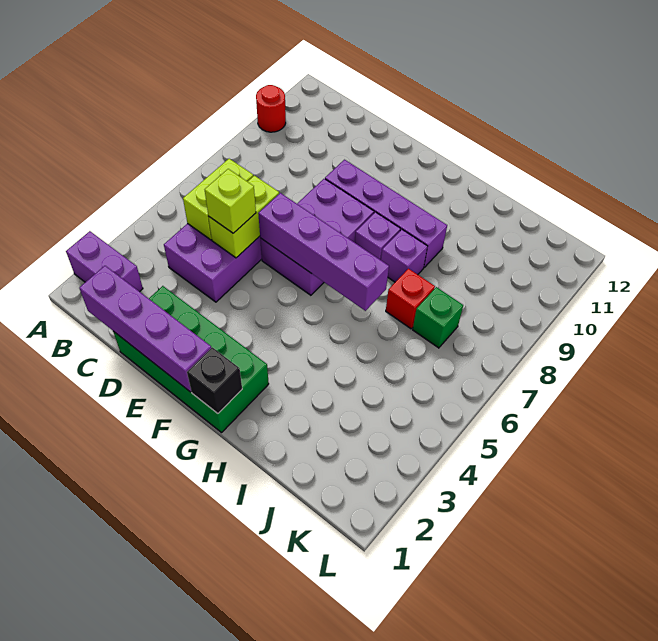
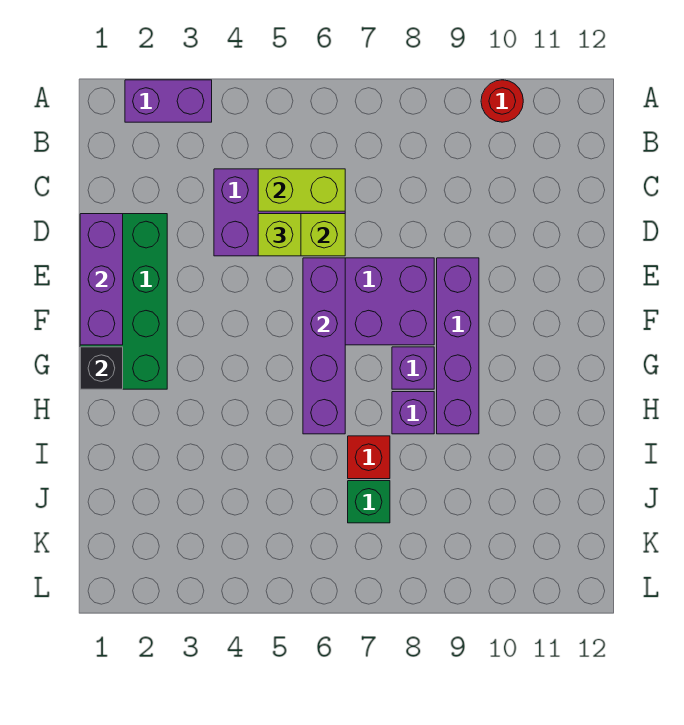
purple 1x2 brick [66,231,143,292] -> purple 1x2 brick turned to [125,80,212,122]
purple 1x4 brick [79,266,211,392] -> purple 1x3 brick [80,214,123,345]

